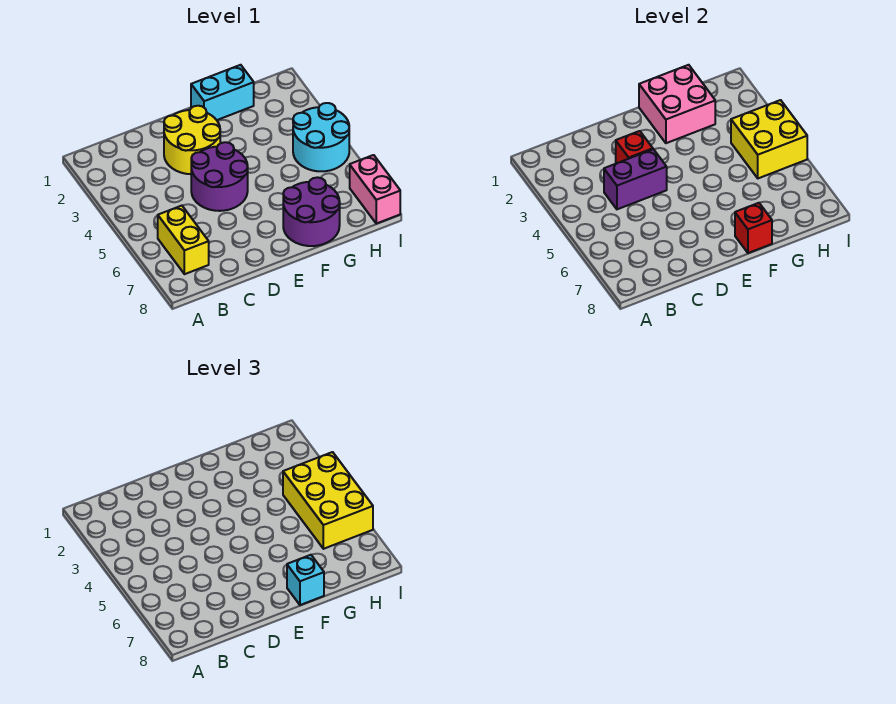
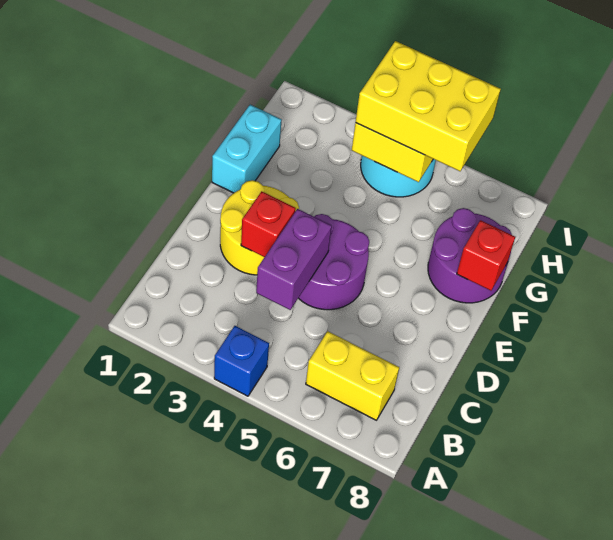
none -> blue 1x1 brick [214,326,269,396]
pink 2x2 brick [639,65,715,143] -> none
cyan 1x1 brick [287,555,324,605] -> none
pink 1x2 brick [350,155,400,224] -> none

